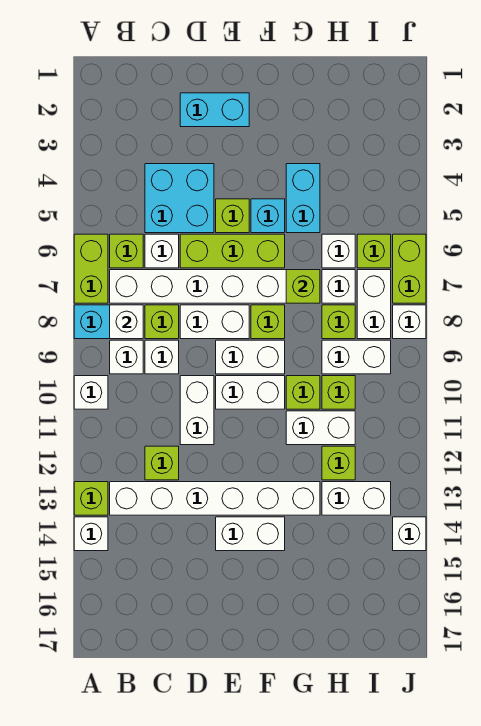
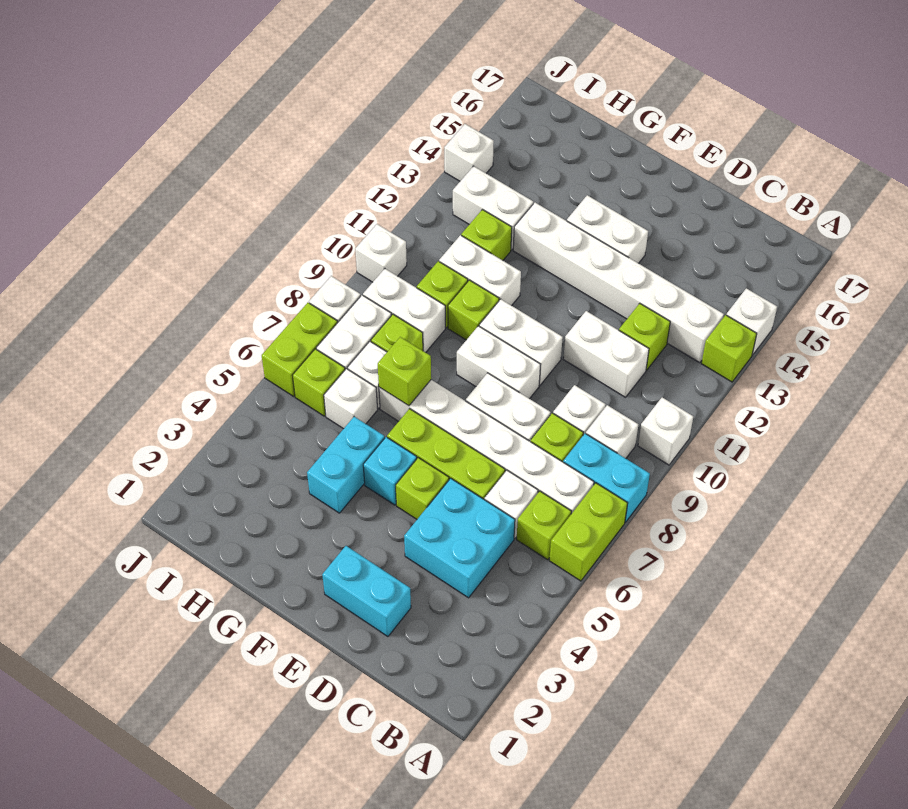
white 1x1 brick [110,305,143,339] -> white 1x1 brick moved to [355,224,407,282]
white 1x2 brick [180,376,214,445] -> white 1x2 brick turned to [563,311,649,397]
lime 1x1 brick [251,305,285,339] -> none

